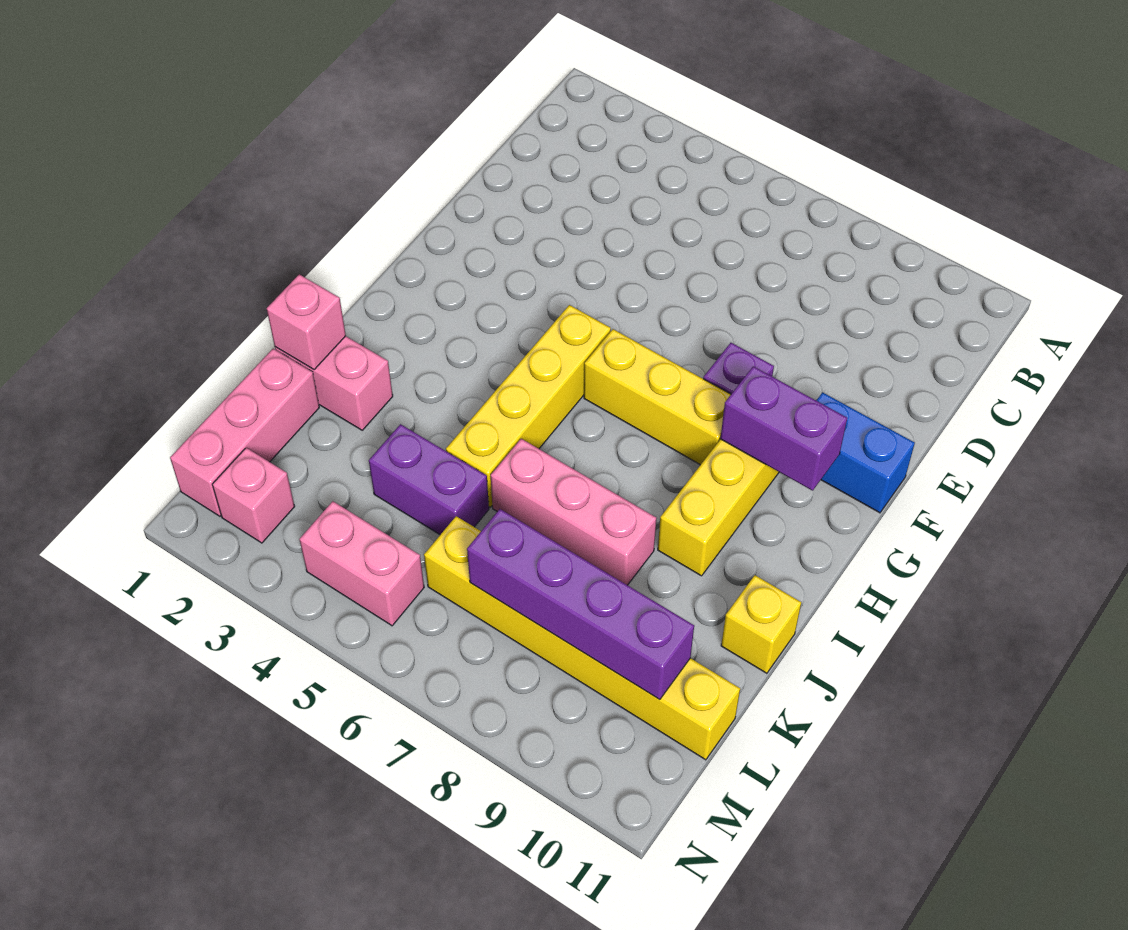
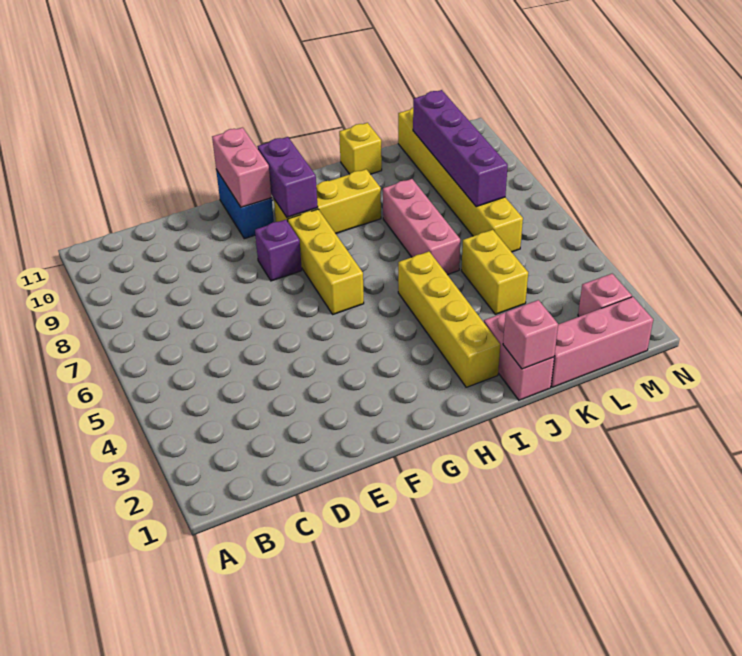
yellow 1x4 brick [446,305,611,507] -> yellow 1x4 brick turned to [398,252,500,387]
purple 1x2 brick [369,424,489,535] -> yellow 1x2 brick [461,230,528,314]
pink 1x2 brick [299,501,424,626] -> pink 1x2 brick moved to [212,128,272,207]

